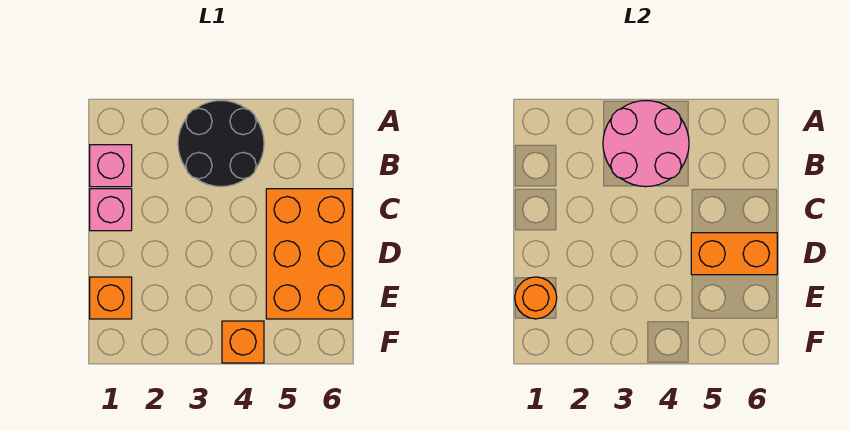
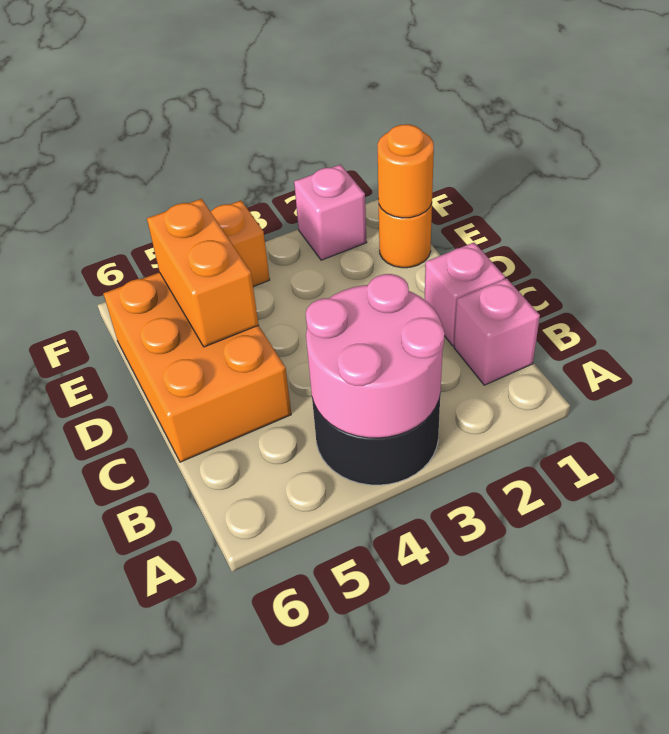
orange 1x2 brick [691,233,777,275] -> orange 1x2 brick turned to [147,199,259,347]
orange 1x1 brick [90,277,132,319] -> orange 1x1 round brick [379,203,432,268]
none -> pink 1x1 brick [294,165,367,260]

